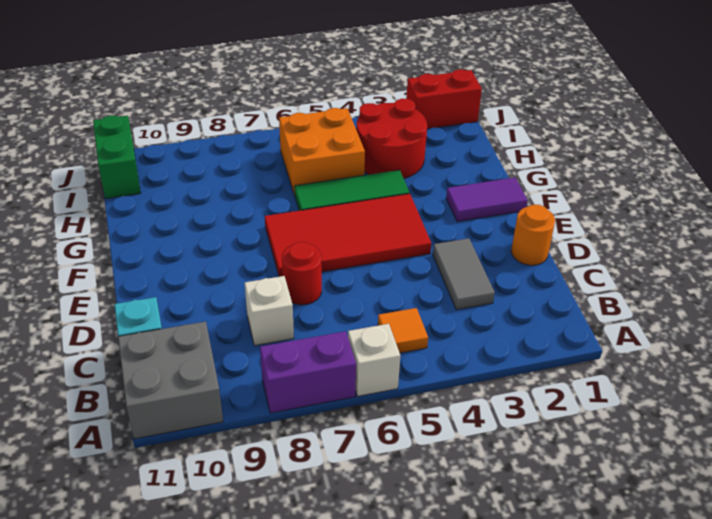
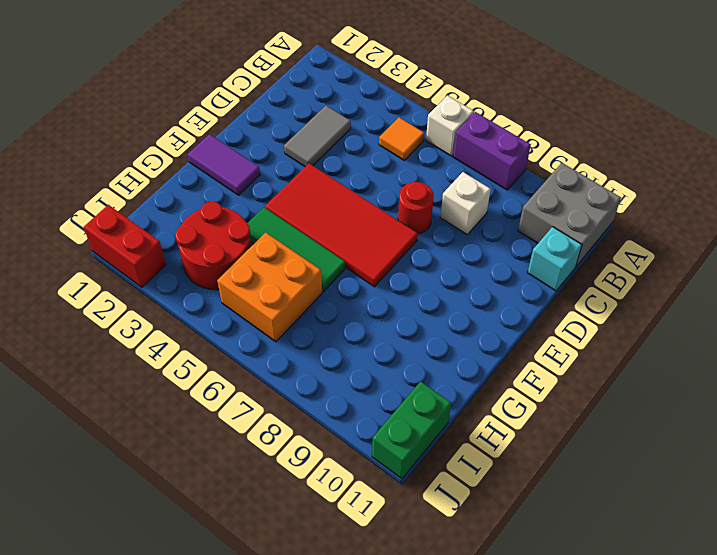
orange 1x1 round brick [511,205,555,265] -> none

